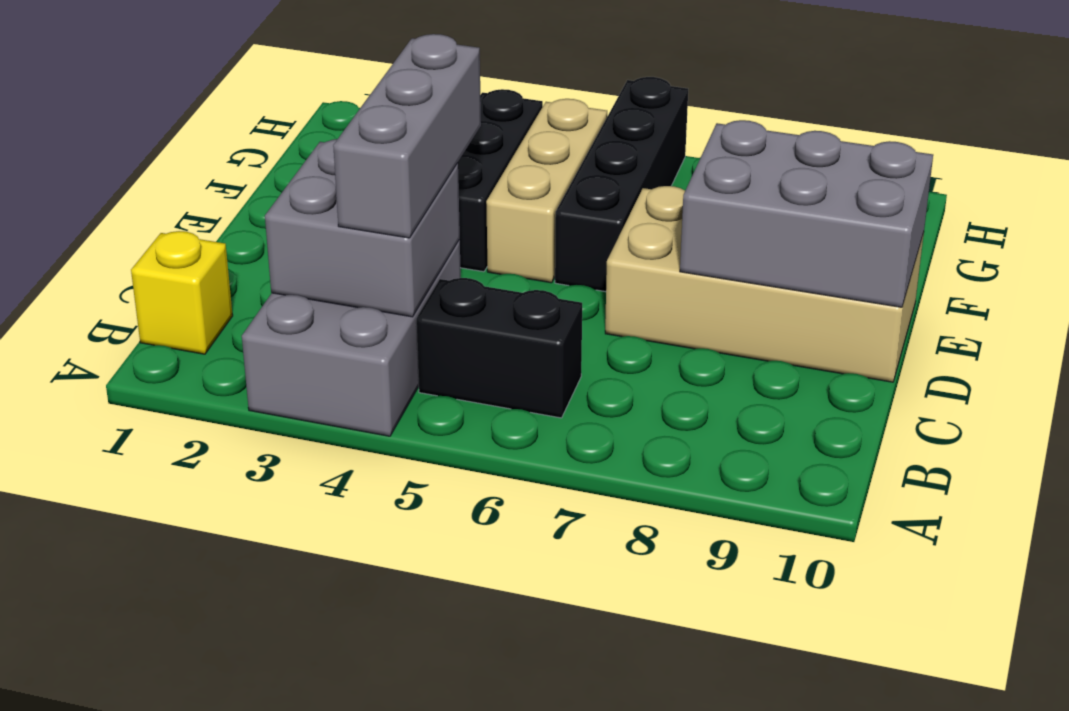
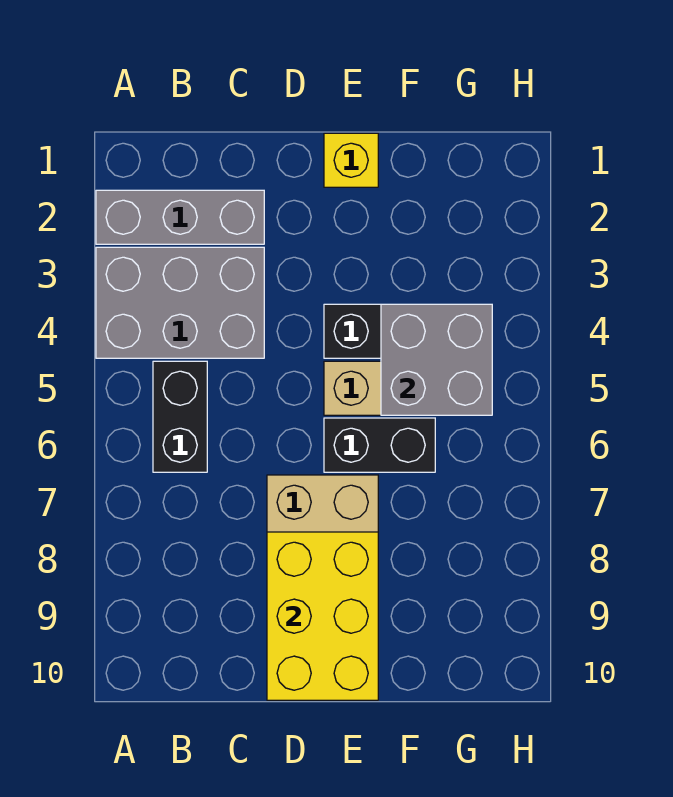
yellow 1x1 brick [131,231,233,354] -> yellow 1x1 brick moved to [324,133,378,187]
grey 2x2 brick [265,139,460,317] -> grey 2x2 brick moved to [381,304,492,415]
grey 1x3 brick [333,34,481,238] -> grey 1x3 brick moved to [96,190,264,244]
grey 2x3 brick [680,120,933,307] -> yellow 2x3 brick [267,532,378,700]
black 1x4 brick [555,77,688,292] -> black 1x2 brick [324,418,435,472]

